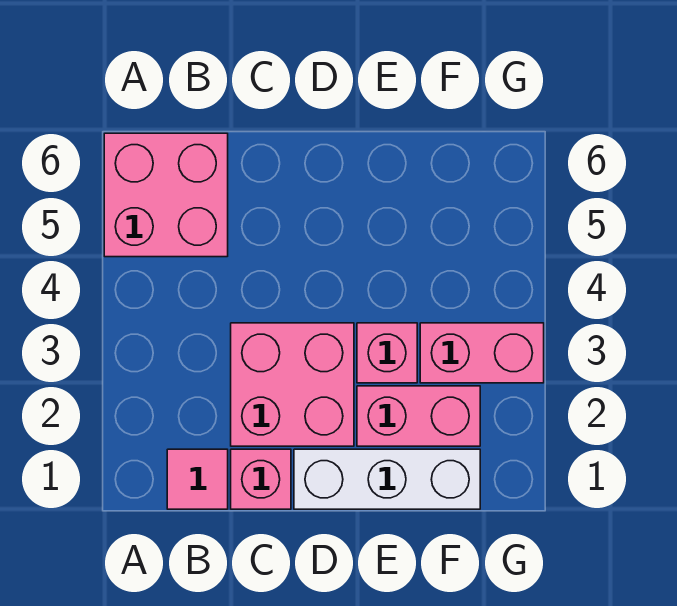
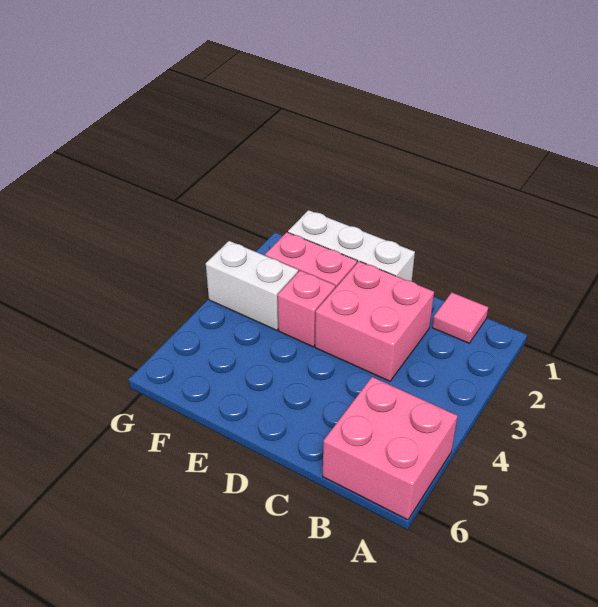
pink 1x1 brick [231,449,291,509] -> none
pink 1x2 brick [420,323,544,383] -> white 1x2 brick [206,241,298,330]

